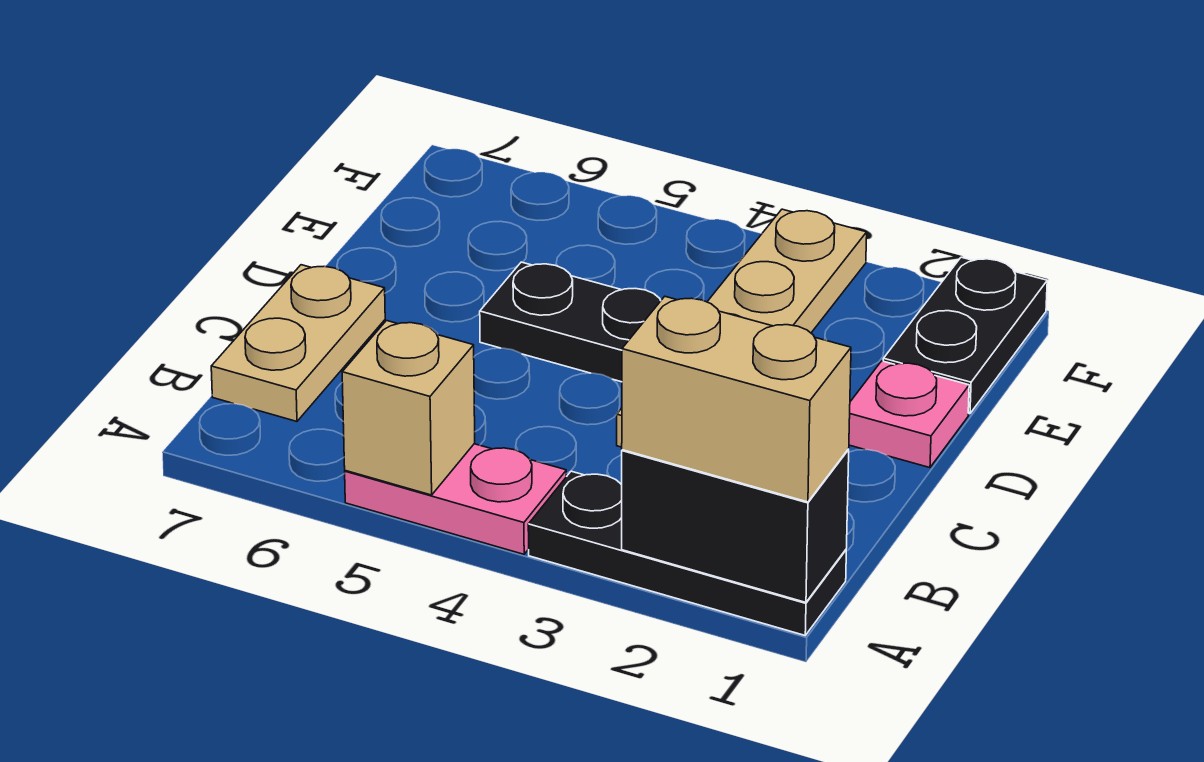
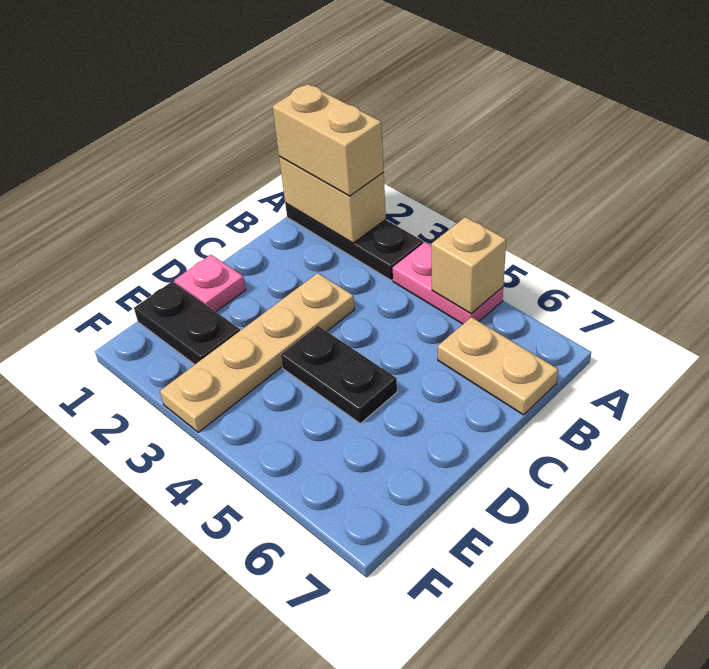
black 1x2 brick [622,449,849,602] -> tan 1x2 brick [279,156,386,243]
tan 1x2 plate [211,265,385,421] -> tan 1x2 plate turned to [438,317,558,415]
black 1x2 plate [883,257,1047,414] -> black 1x2 plate turned to [134,281,240,365]

